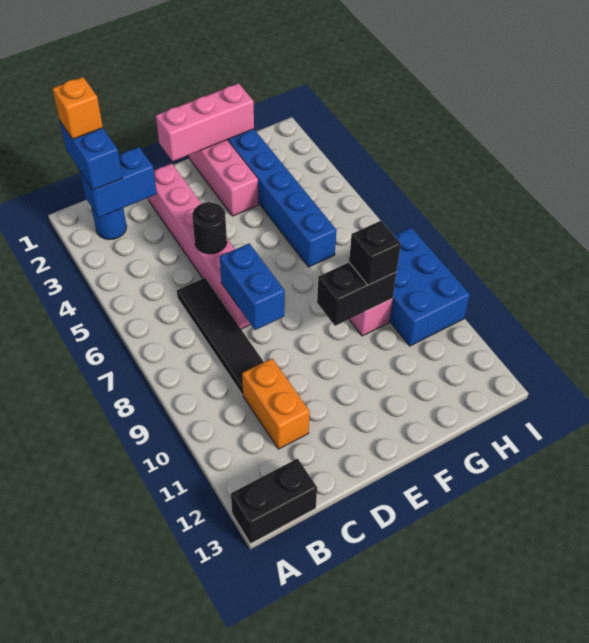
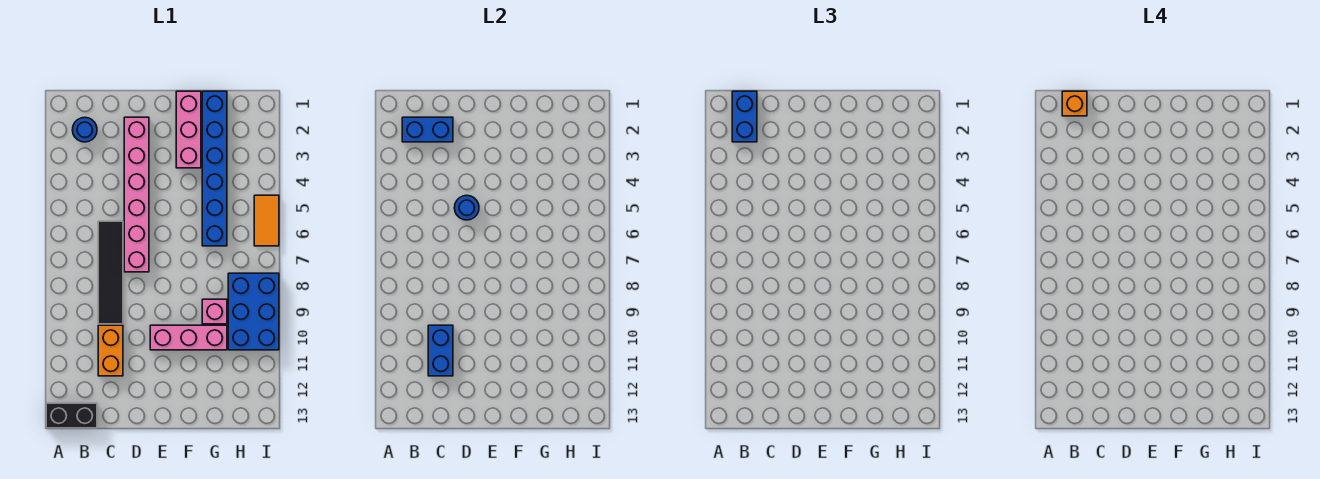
black 1x1 round brick [192,202,227,254] -> blue 1x1 round brick [454,195,479,220]
blue 1x2 brick [220,243,285,330] -> blue 1x2 brick moved to [428,325,453,376]
pink 1x3 brick [156,83,254,161] -> pink 1x3 brick moved to [150,325,227,350]
black 1x2 brick [317,263,397,326] -> none
black 1x1 brick [349,221,401,285] -> none
none -> orange 1x2 tile [254,195,279,246]

